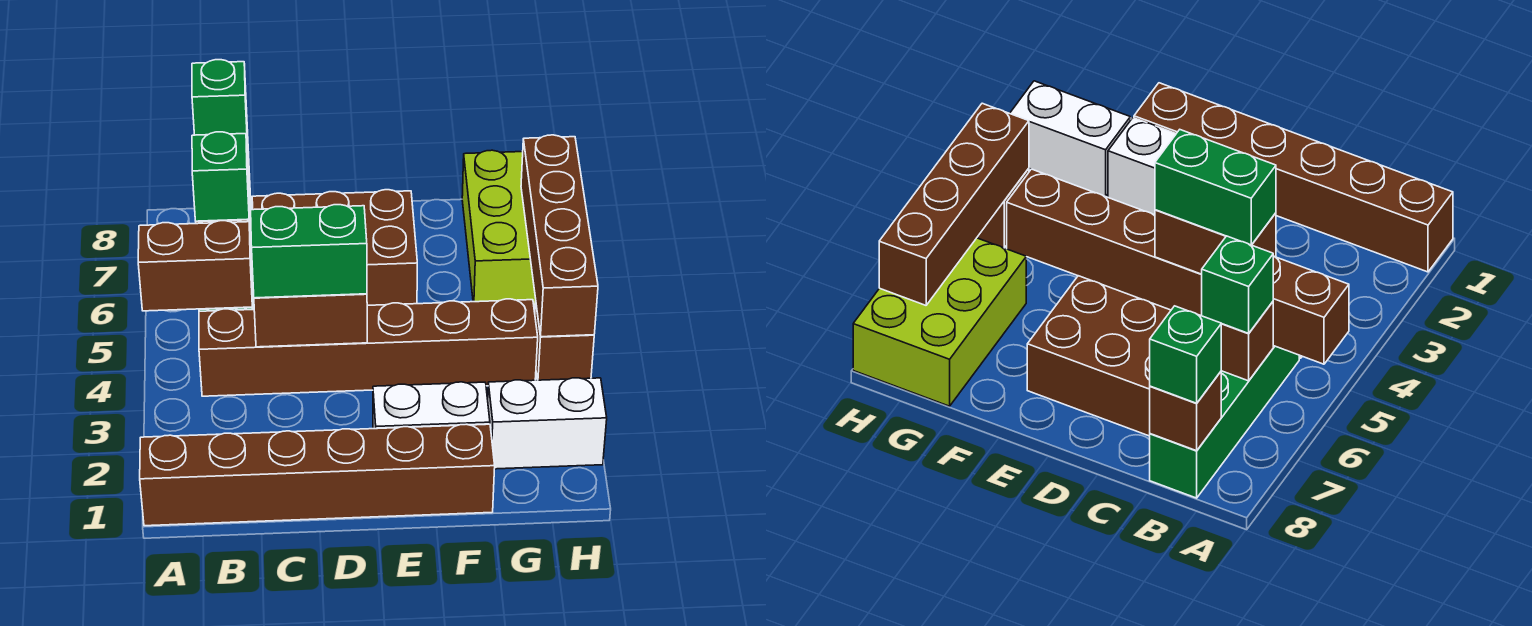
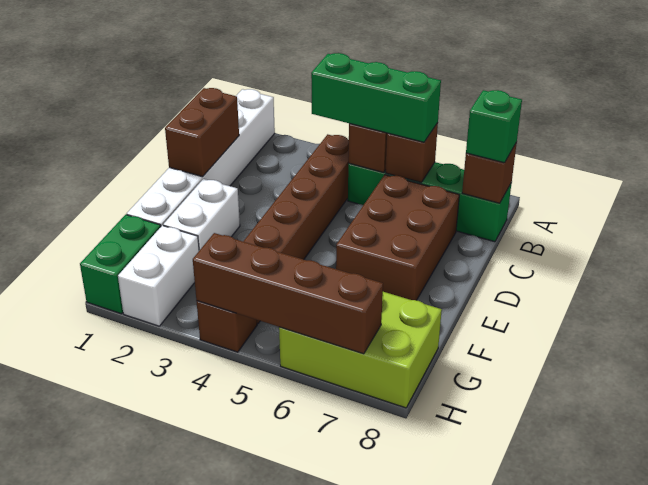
brown 1x6 brick [140,424,495,526] -> white 1x6 brick [127,89,275,226]
green 1x1 brick [192,132,249,221] -> green 1x3 brick [311,53,441,142]
brown 1x2 brick [254,294,367,347] -> brown 1x2 brick moved to [165,88,239,177]
green 1x2 brick [251,205,367,298] -> green 1x2 brick moved to [80,215,161,314]

